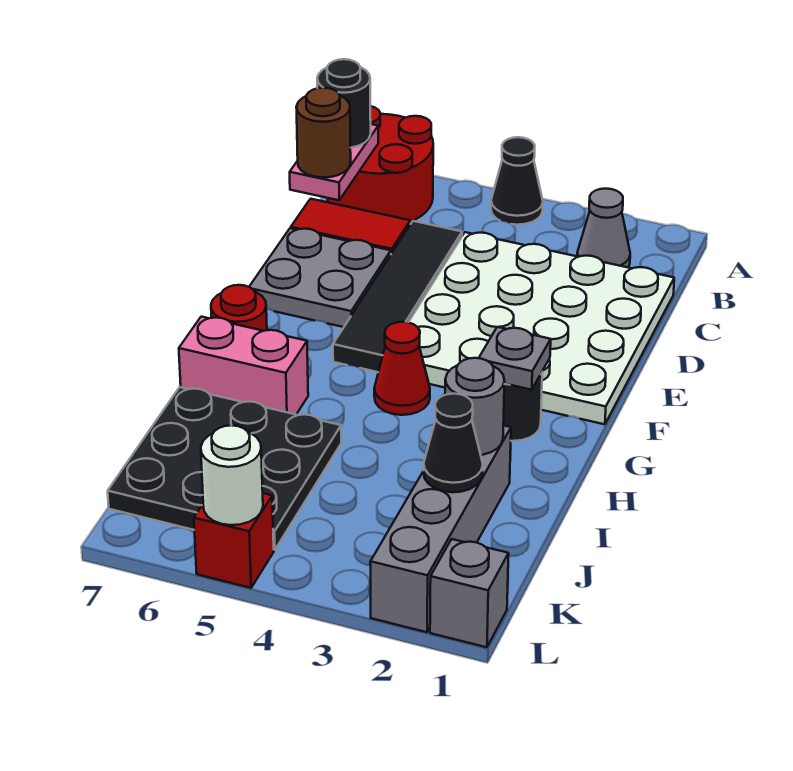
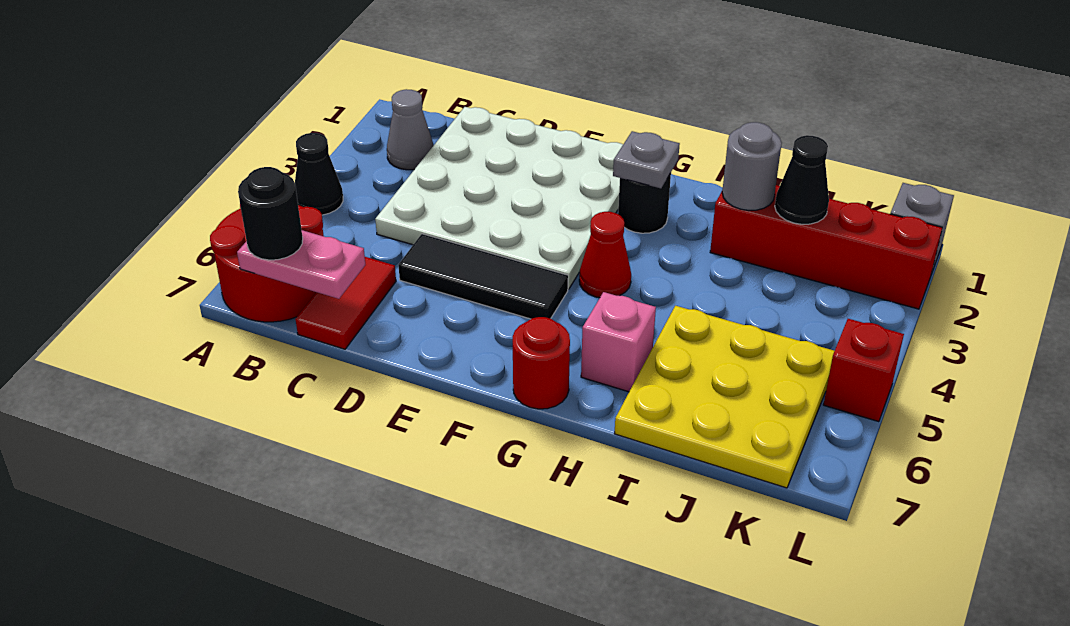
black 1x4 tile [333,221,462,372] -> black 1x3 tile [398,234,568,319]
brown 1x1 round brick [296,88,351,178] -> none
grey 2x2 plate [249,228,391,327] -> none
pink 1x2 brick [179,317,308,414] -> pink 1x1 brick [581,292,656,392]
grey 1x4 brick [370,425,511,632] -> red 1x4 brick [710,185,942,309]
black 3x3 plate [108,387,341,550] -> yellow 3x3 plate [614,306,834,488]
white 1x1 round brick [201,425,263,525] -> none

